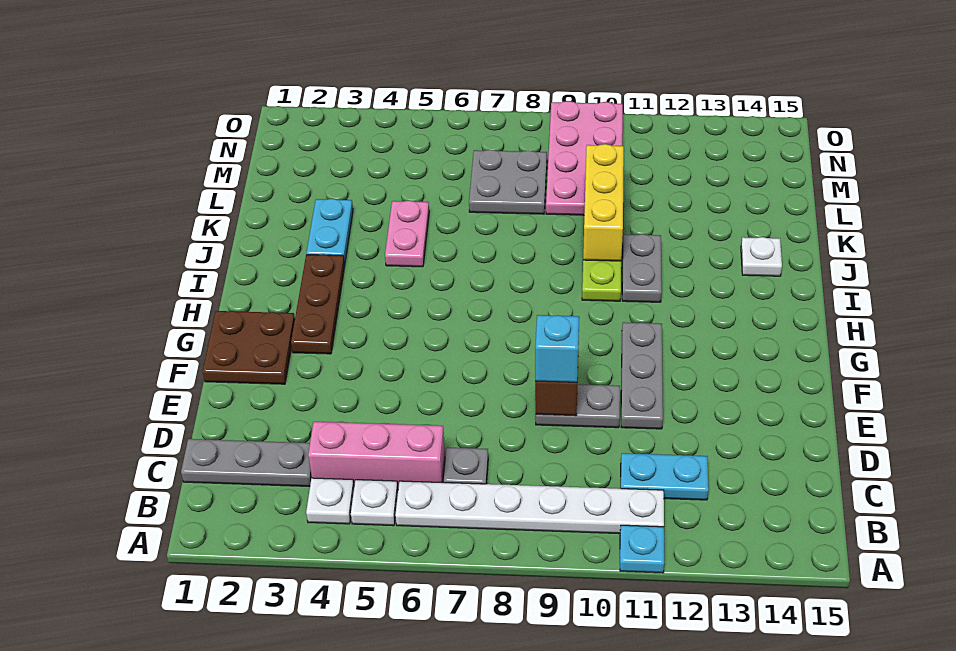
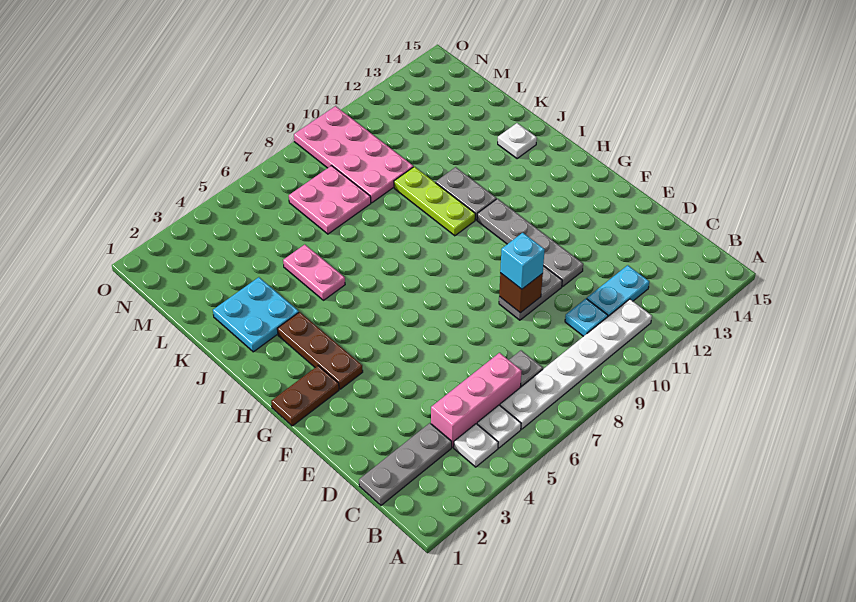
cyan 1x1 plate [620,525,664,573] -> cyan 1x1 plate moved to [565,299,608,336]
grey 1x3 plate [621,322,663,429] -> grey 1x4 plate [477,199,583,287]
brown 2x2 plate [203,311,295,384] -> brown 1x2 plate [271,366,339,426]
cyan 1x2 plate [306,199,353,264] -> cyan 2x2 plate [213,277,299,352]
yellow 1x3 brick [583,144,624,261] -> none
grey 2x2 plate [469,150,547,214] -> pink 2x2 plate [289,166,371,234]

